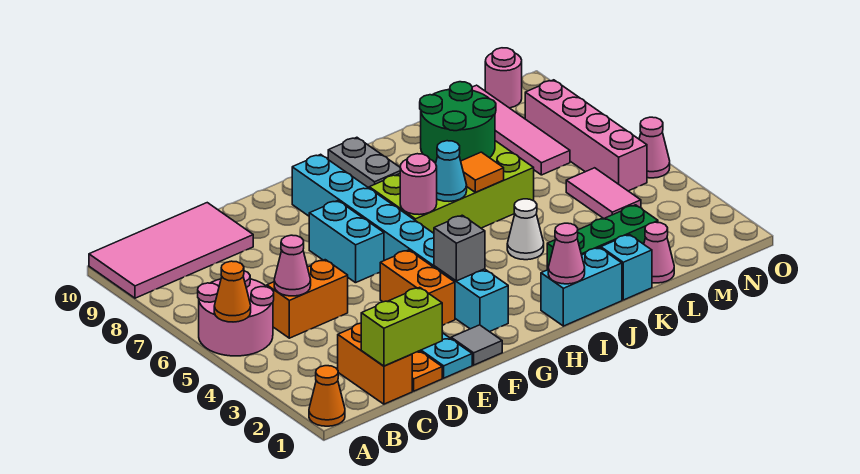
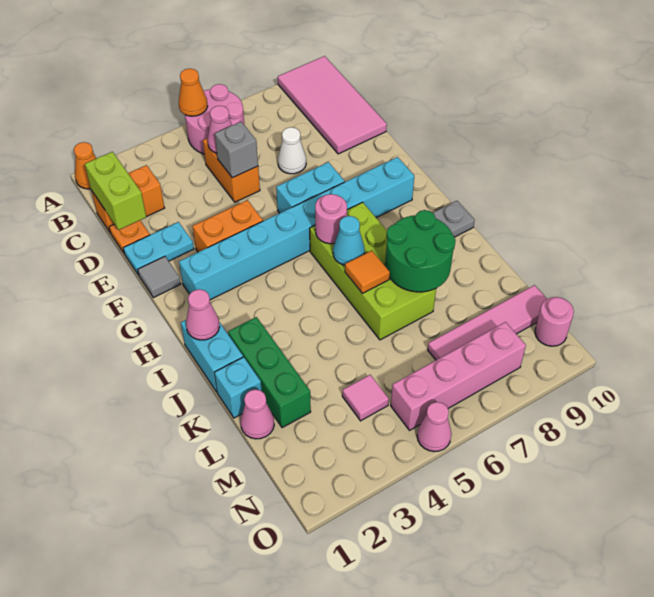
grey 1x1 brick [434,215,485,281] -> grey 1x1 brick moved to [215,122,258,178]
white 1x1 cone [507,199,544,260] -> white 1x1 cone moved to [278,127,306,174]
pink 1x2 tile [566,168,641,219] -> pink 1x1 tile [342,375,389,421]

